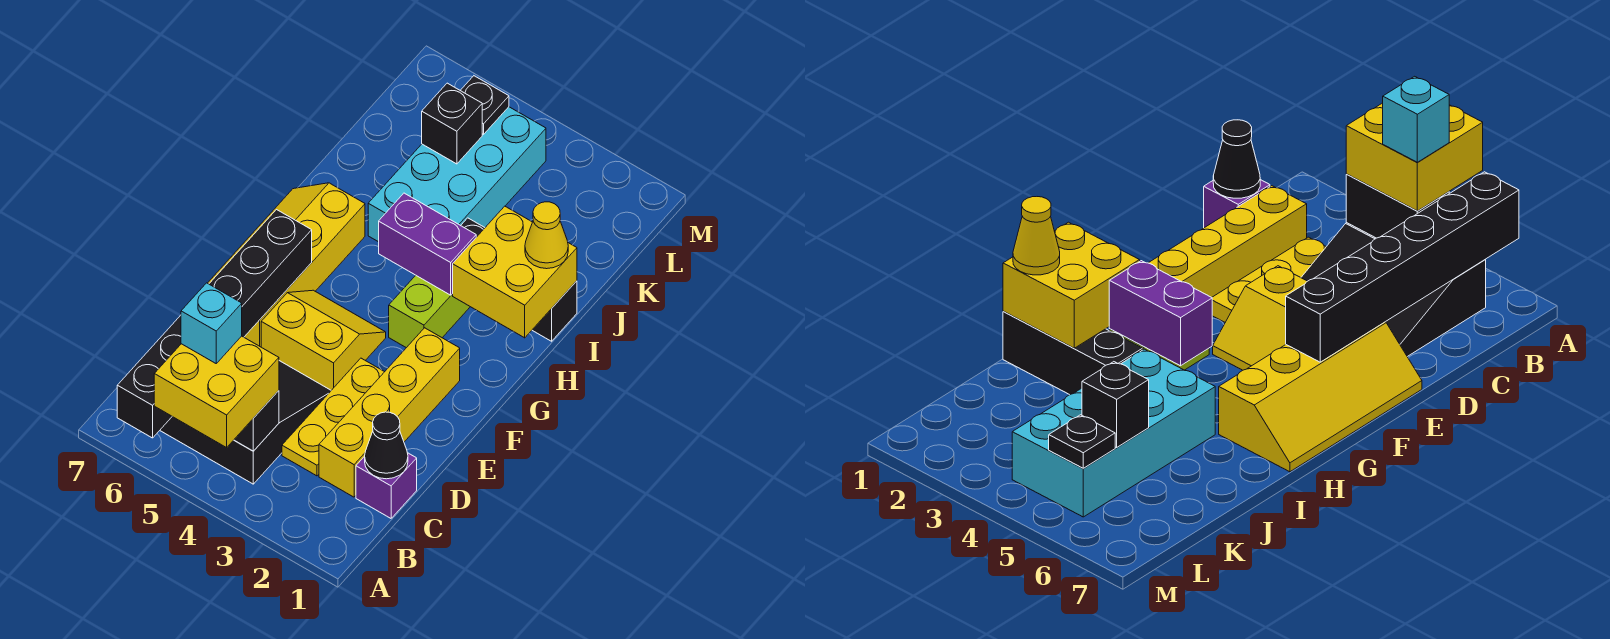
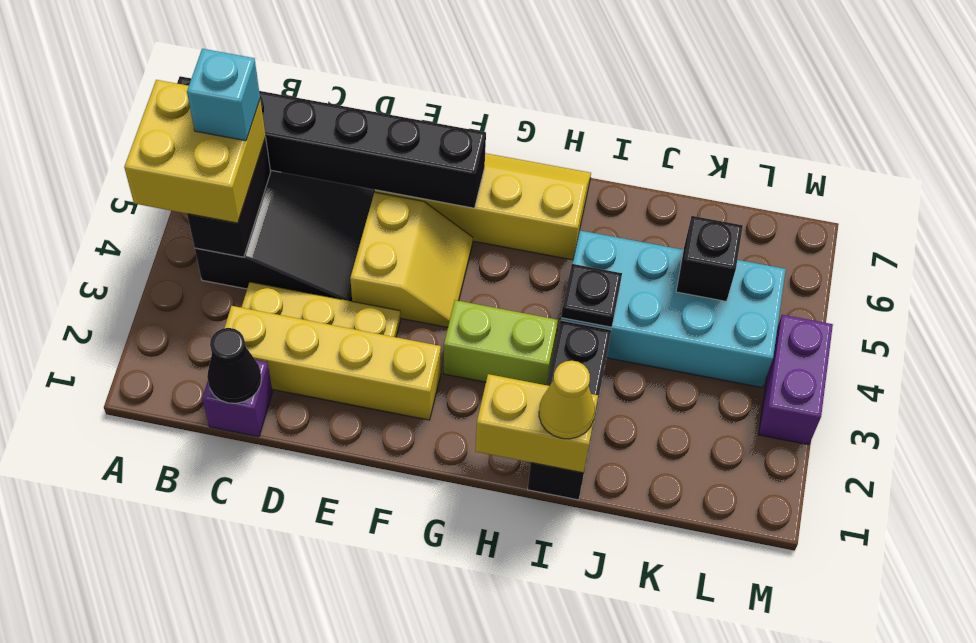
yellow 2x2 brick [453,206,577,338] -> yellow 1x2 brick [475,374,598,473]
purple 1x2 brick [379,193,476,295] -> purple 1x2 brick moved to [759,315,833,445]
black 1x1 plate [460,76,509,134] -> black 1x1 plate moved to [561,264,622,327]

